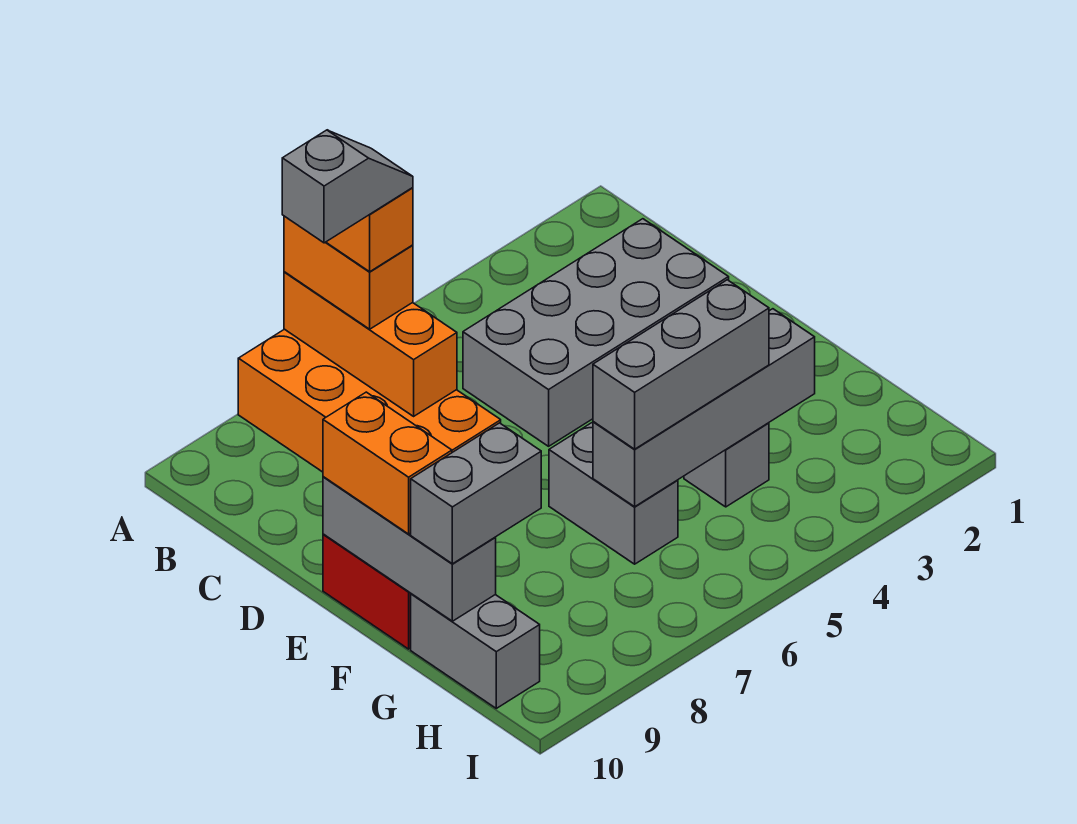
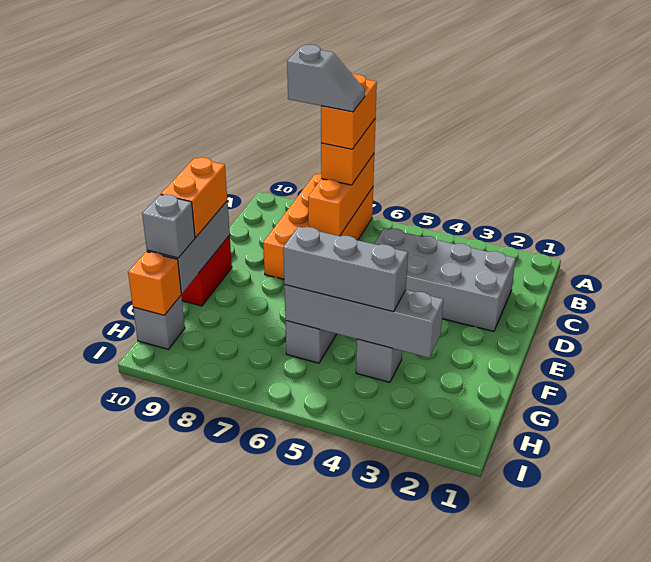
grey 1x2 brick [411,423,541,564] -> grey 1x1 brick [142,195,195,258]
grey 1x2 brick [411,594,540,708] -> grey 1x1 brick [133,296,185,349]
none -> orange 1x1 brick [128,252,181,315]

